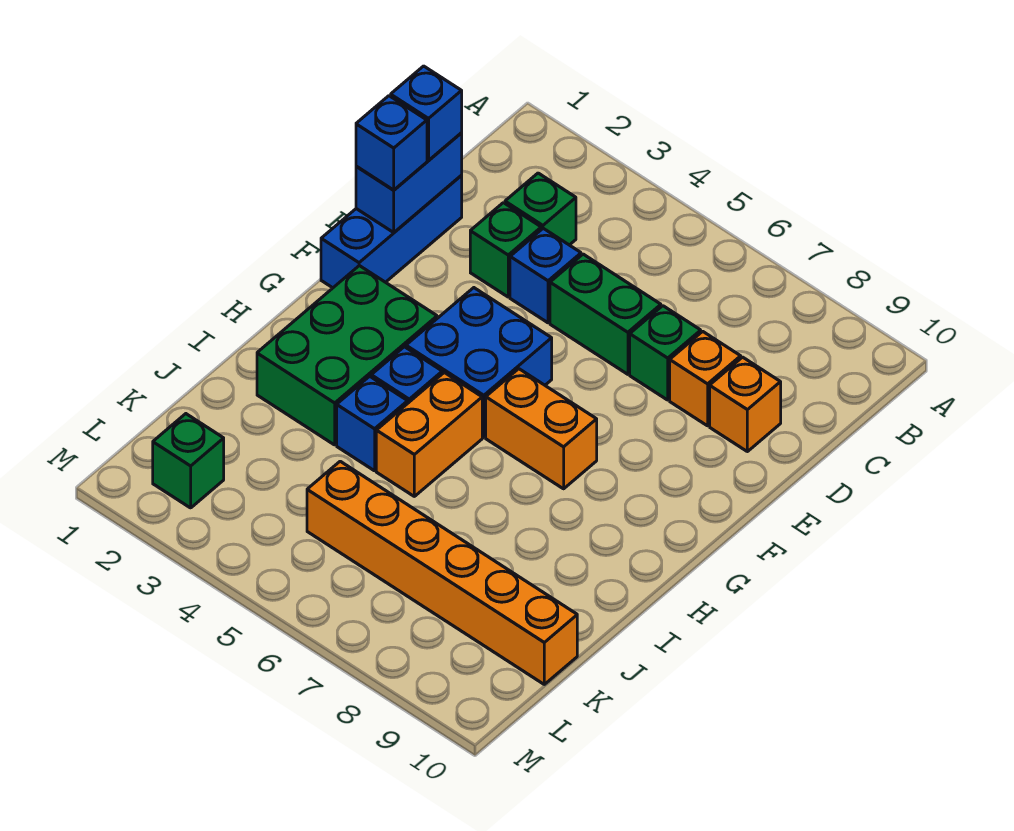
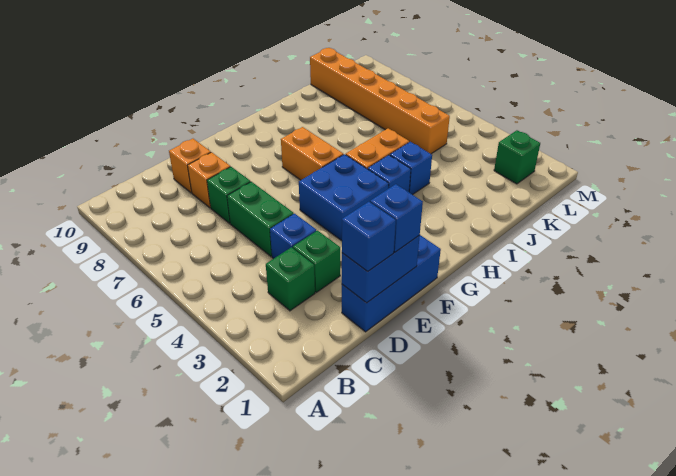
green 2x3 brick [257,266,437,445] -> none

